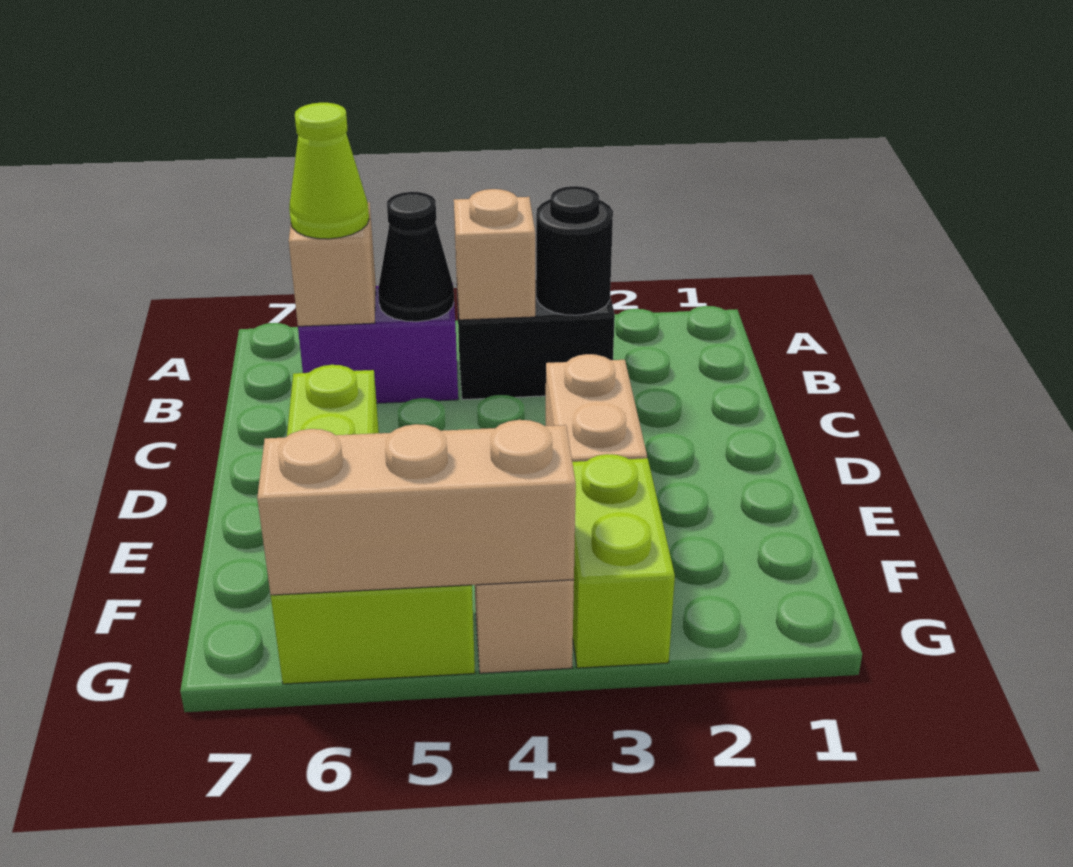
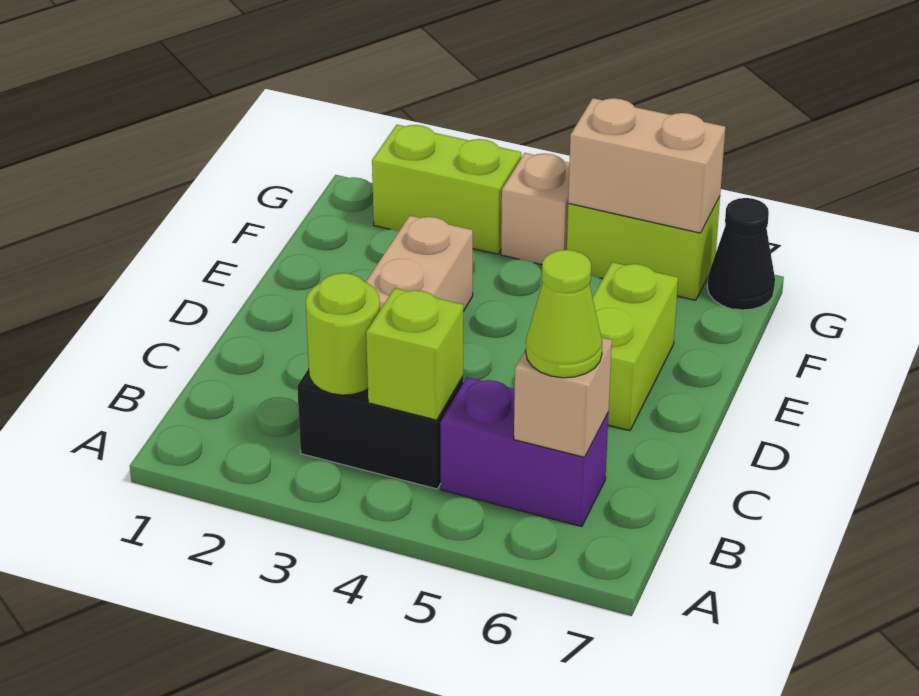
black 1x1 round brick [536,186,613,315] -> lime 1x1 round brick [306,273,380,395]
tan 1x1 brick [454,189,535,320] -> lime 1x1 brick [366,288,463,420]
black 1x1 cone [378,192,454,322] -> black 1x1 cone moved to [707,198,775,310]
lime 1x2 brick [572,454,675,668] -> lime 1x2 brick turned to [372,125,521,254]
tan 1x3 brick [257,420,576,595] -> tan 1x2 brick [568,98,725,233]

